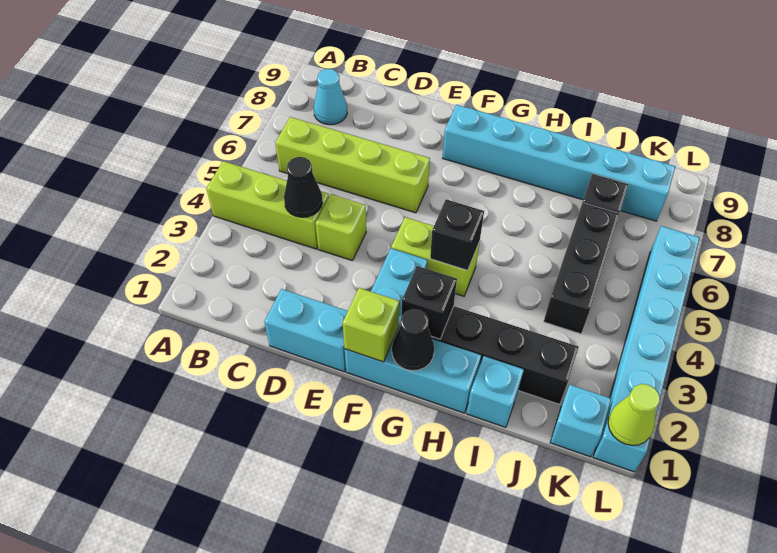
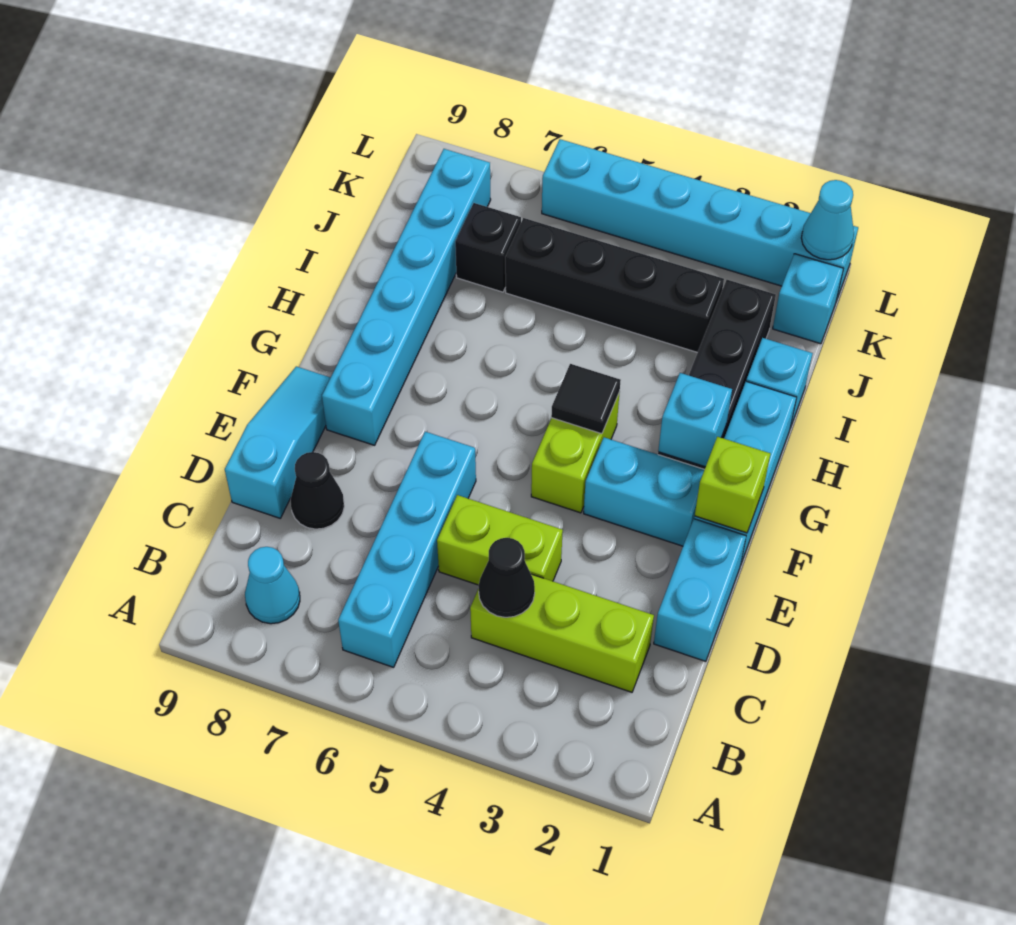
lime 1x3 brick [206,161,329,249] -> lime 1x3 brick turned to [470,574,654,692]
lime 1x4 brick [275,117,430,213] -> cyan 1x4 brick [338,432,476,667]
lime 1x1 brick [316,194,366,261] -> lime 1x2 brick [437,495,563,585]
none -> cyan 1x3 slope [225,366,331,518]
black 1x1 cone [392,309,434,371] -> black 1x1 cone moved to [291,452,344,529]
black 1x1 brick [402,266,457,339] -> cyan 1x1 brick [658,373,732,467]
black 1x1 brick [430,199,484,270] -> black 1x1 tile [551,364,621,434]
black 1x3 brick [544,203,619,334] -> black 1x4 brick [505,218,724,352]
lime 1x1 cone [608,384,660,446] -> cyan 1x1 cone [801,180,854,260]

